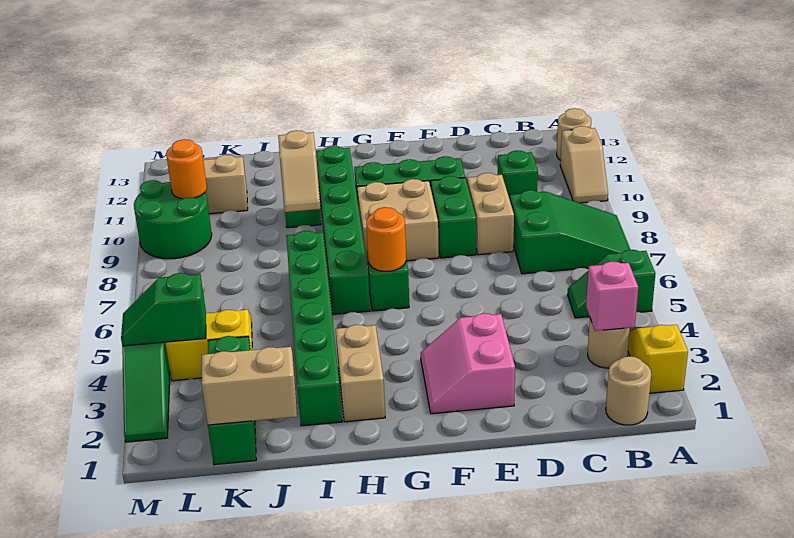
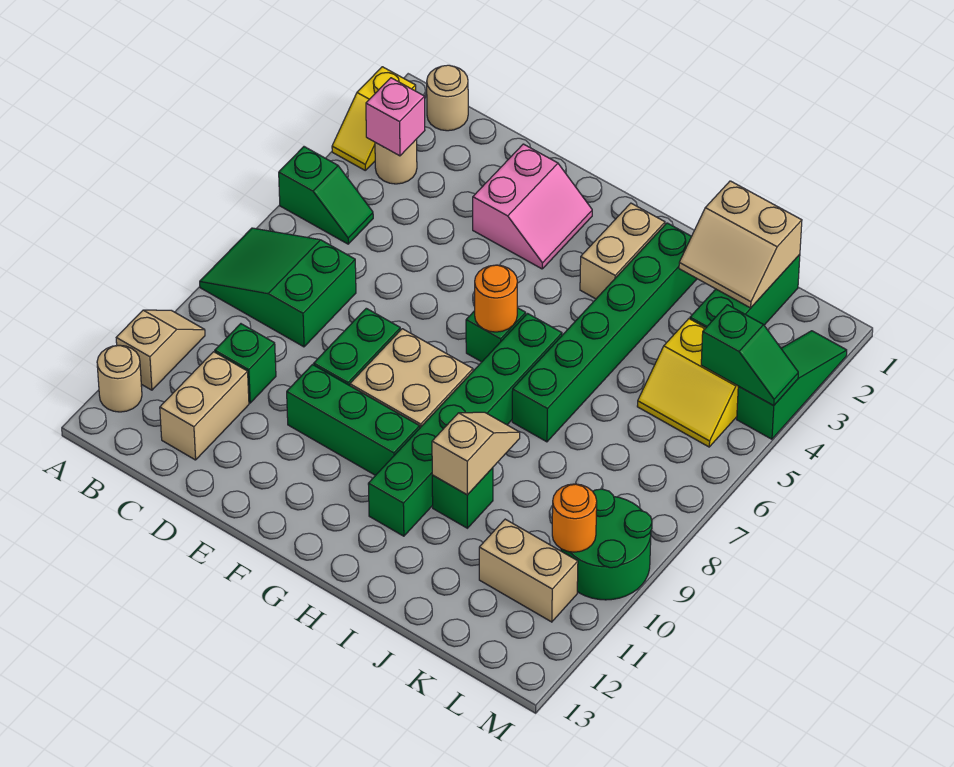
tan 1x2 brick [467,173,514,255] -> tan 1x2 brick moved to [160,352,249,460]

